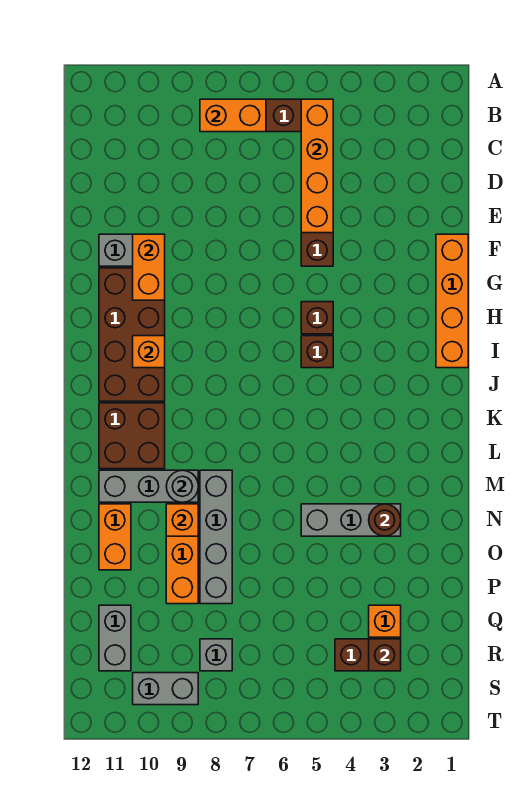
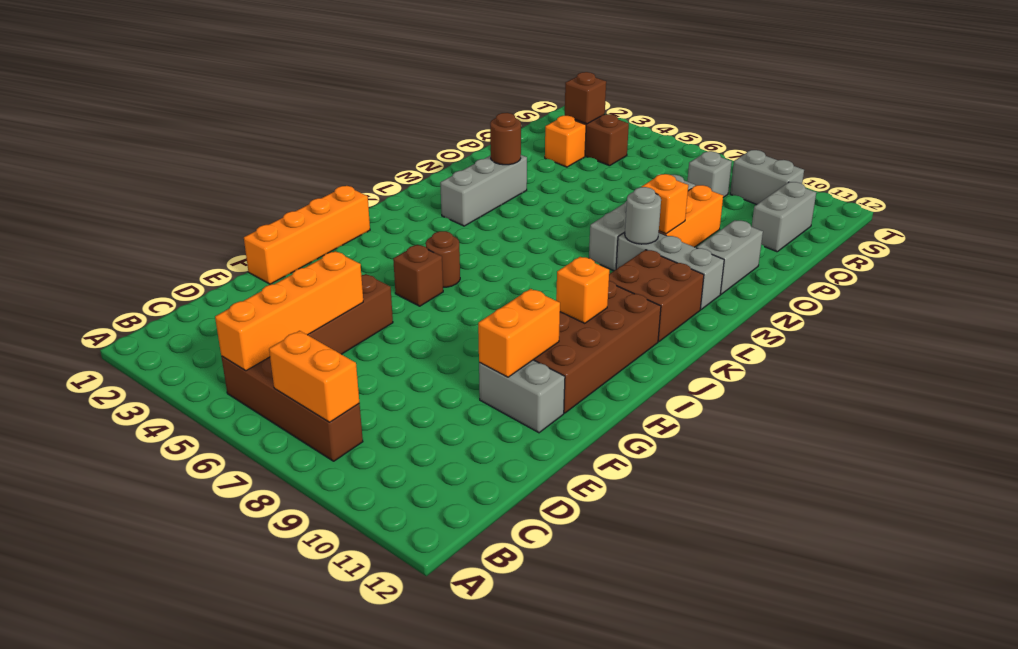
brown 1x1 brick [301,336,333,368] -> brown 1x1 round brick [426,231,460,287]
grey 1x3 brick [301,504,401,536] -> grey 1x3 brick turned to [440,155,527,226]
orange 1x2 brick [99,504,131,570] -> grey 1x2 brick [697,220,763,294]

